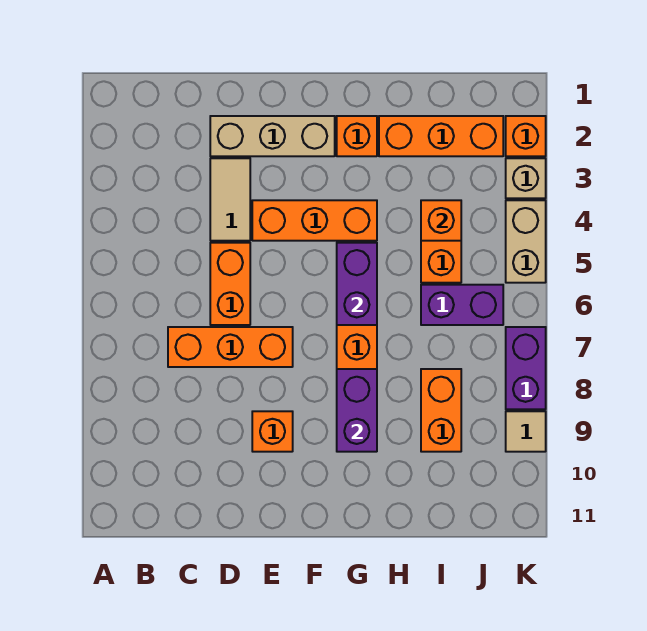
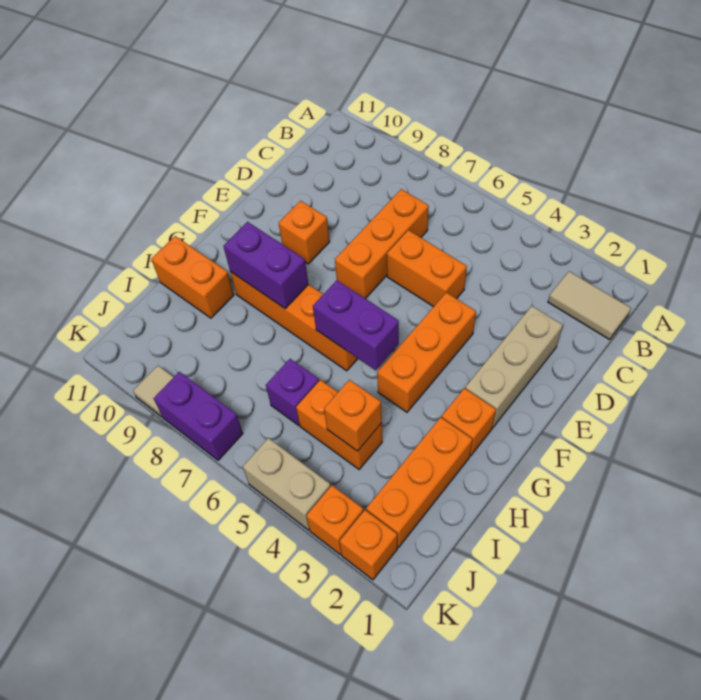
tan 1x2 tile [210,158,250,241] -> tan 1x2 tile moved to [548,271,631,340]
purple 1x2 brick [421,285,503,325] -> purple 1x1 brick [266,359,319,425]
orange 1x2 brick [421,369,461,452] -> orange 1x2 brick moved to [151,236,234,318]
tan 1x1 brick [506,158,546,198] -> orange 1x1 brick [306,485,363,554]

